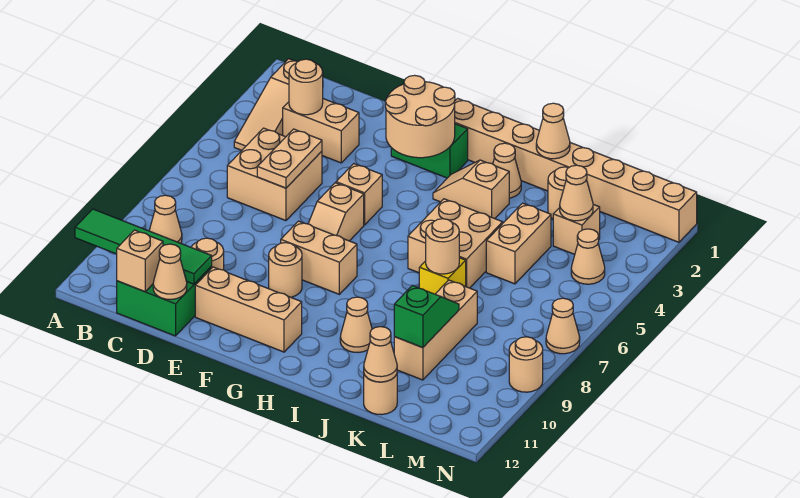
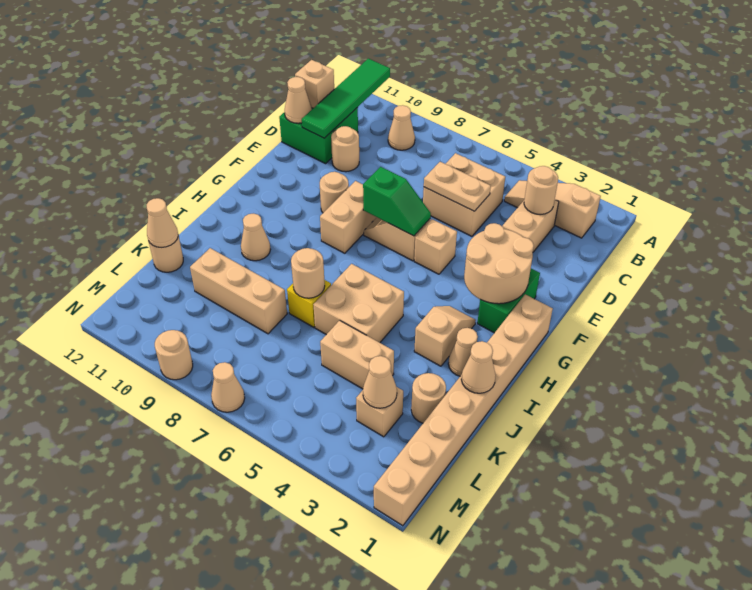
tan 1x3 brick [195,267,302,352] -> none
green 1x2 slope [394,285,459,348] -> green 1x2 slope moved to [363,167,431,236]
tan 1x1 cone [571,229,605,284] -> none

